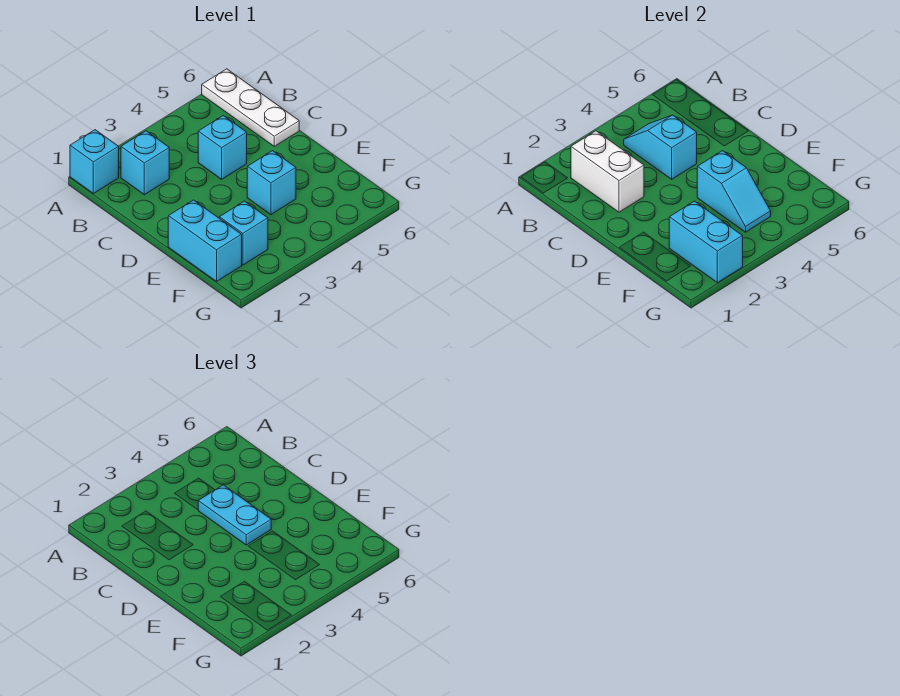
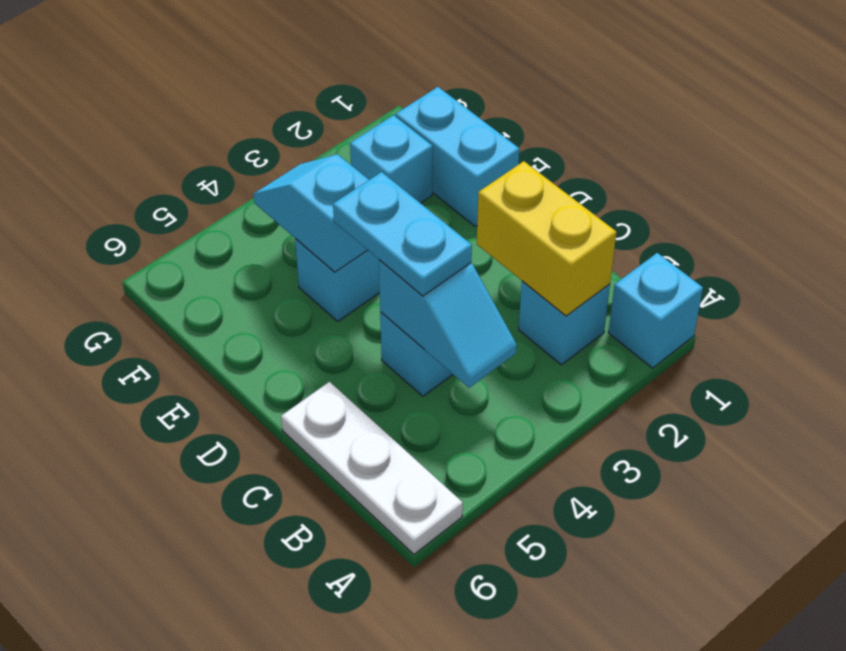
white 1x2 brick [571,131,644,212] -> yellow 1x2 brick [477,161,616,316]
cyan 1x2 brick [669,201,743,283] -> none

